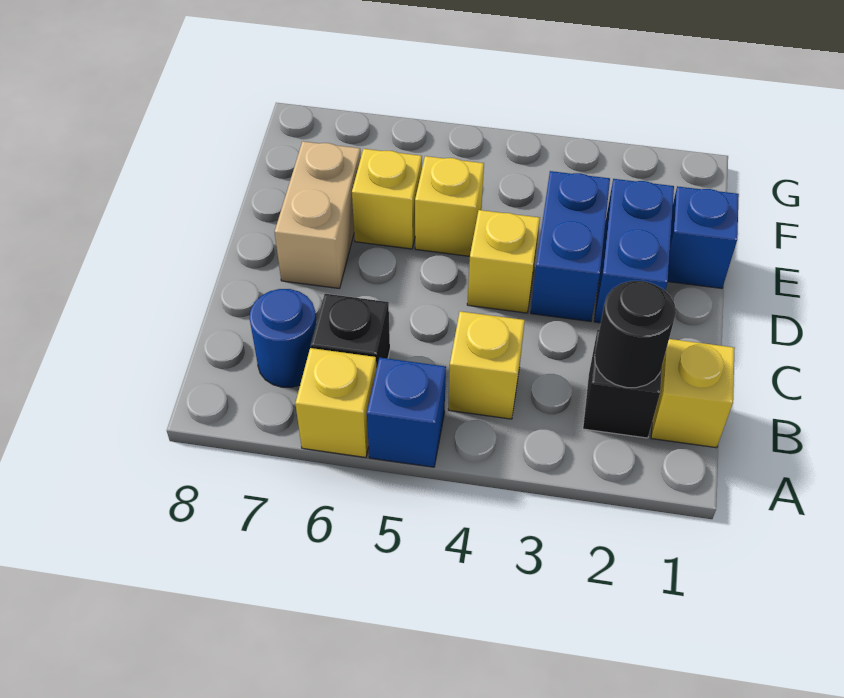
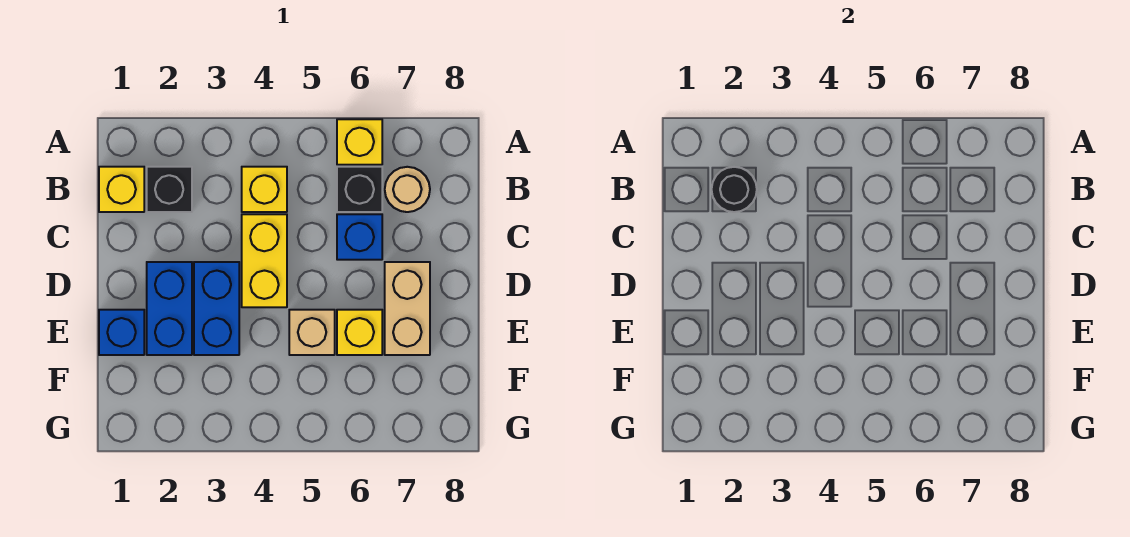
blue 1x1 brick [367,358,446,467] -> blue 1x1 brick moved to [337,214,382,260]
blue 1x1 round brick [250,289,317,387] -> tan 1x1 round brick [385,167,430,212]
yellow 1x1 brick [467,210,540,313] -> yellow 1x2 brick [242,214,287,307]
yellow 1x1 brick [415,156,484,256] -> tan 1x1 brick [289,310,335,355]

